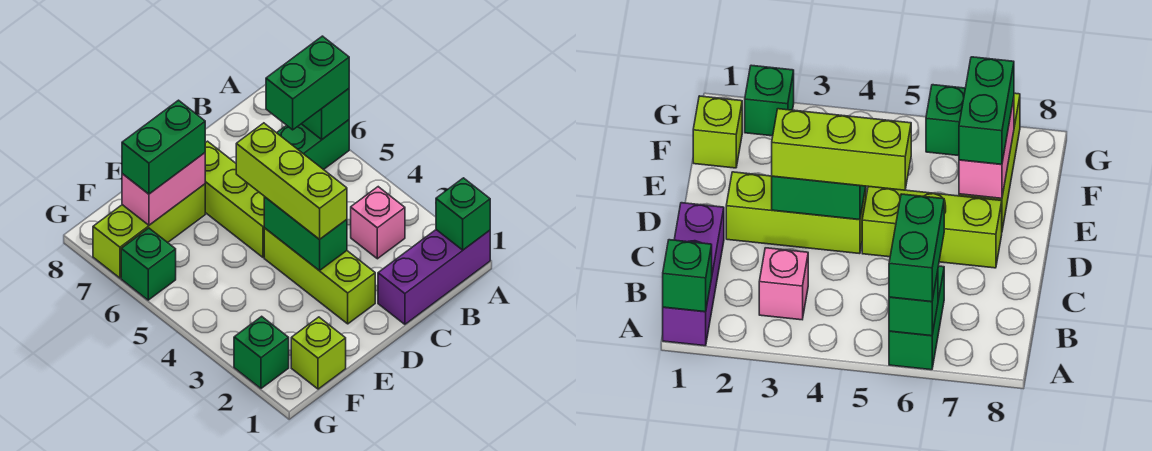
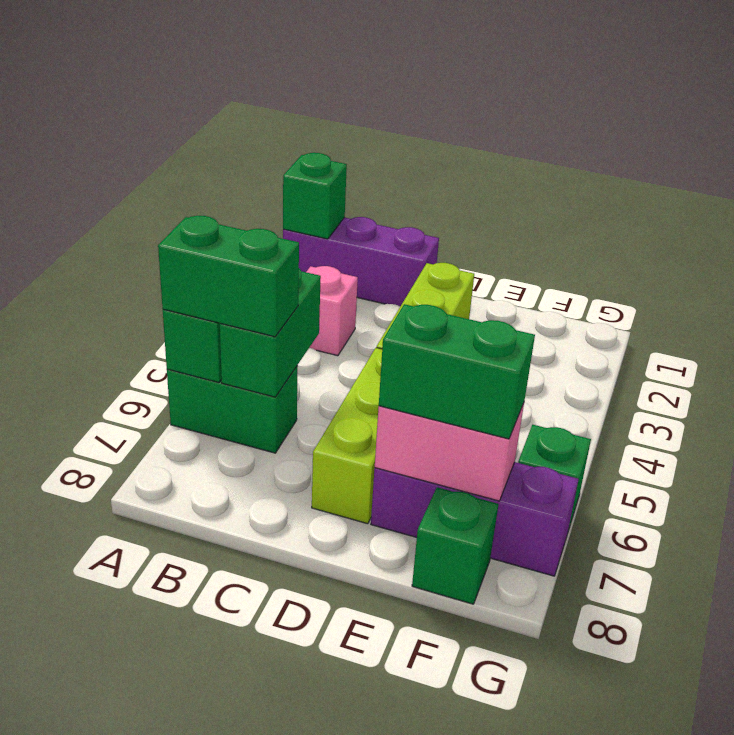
green 1x2 brick [264,197,347,271] -> green 1x2 brick moved to [220,269,321,397]
lime 1x3 brick [236,123,347,239] -> none
lime 1x3 brick [93,184,205,278] -> purple 1x3 brick [371,462,579,576]
lime 1x1 brick [291,317,346,389] -> none
green 1x1 brick [234,316,289,388] -> green 1x1 brick moved to [412,487,498,604]

